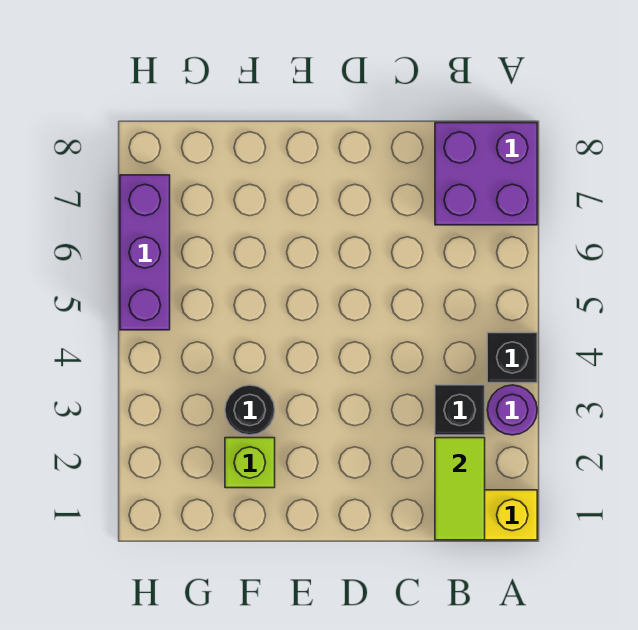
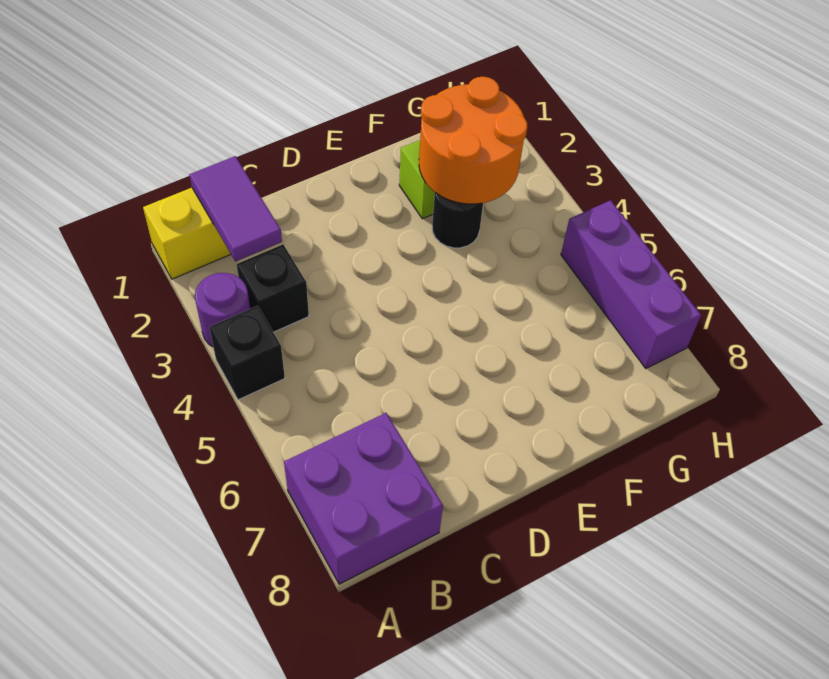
lime 1x2 tile [435,438,485,540] -> purple 1x2 tile [189,156,282,262]
none -> orange 2x2 round brick [419,77,527,204]

